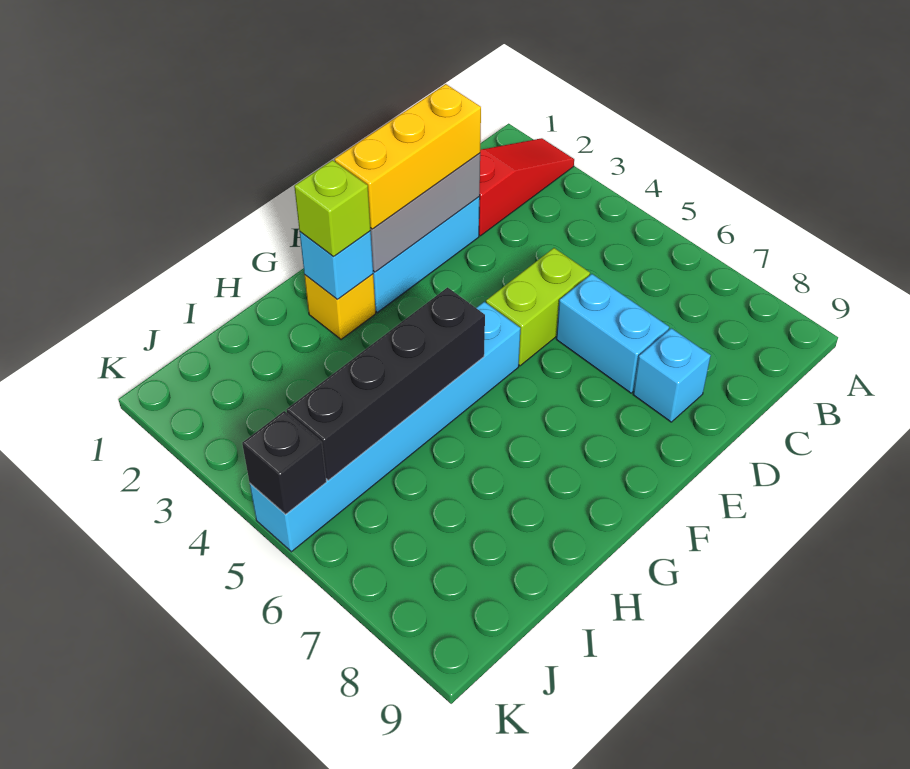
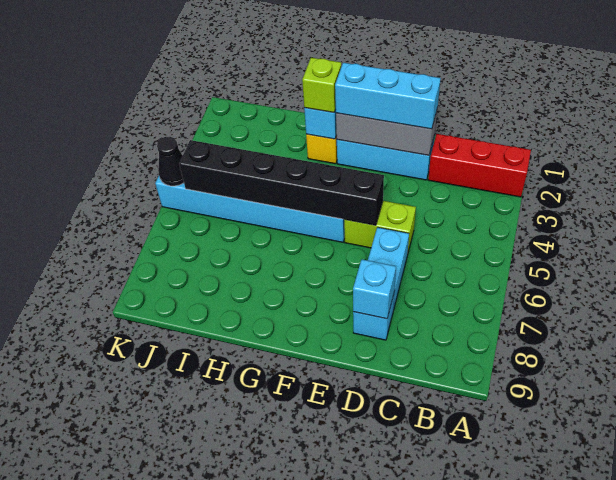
red 1x3 slope [479,138,574,236] -> red 1x3 brick [428,134,531,197]
yellow 1x3 brick [334,84,481,229] -> cyan 1x3 brick [335,63,441,129]
none -> cyan 1x1 brick [353,259,396,319]
black 1x4 brick [286,287,485,480] -> black 1x6 brick [179,140,384,225]
black 1x1 brick [242,411,326,514] -> black 1x1 cone [157,137,184,186]

